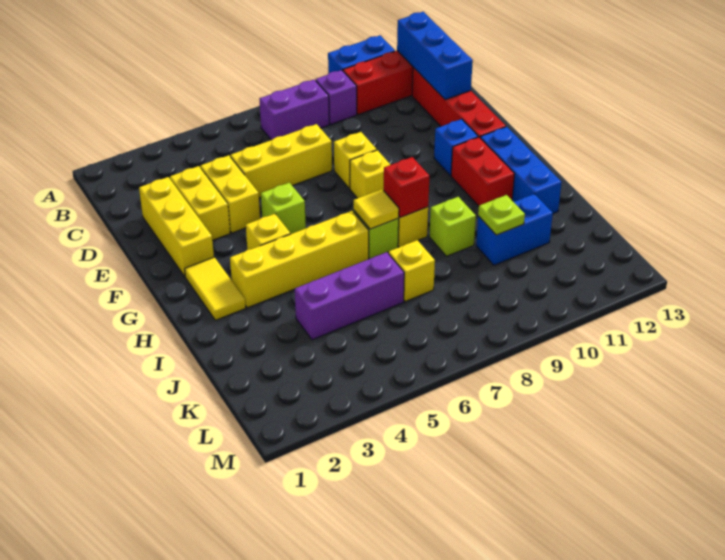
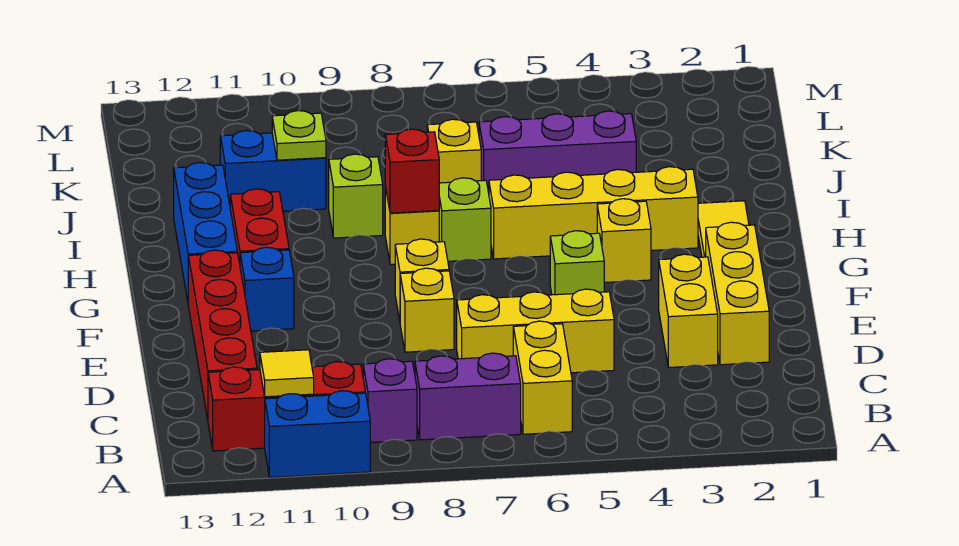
blue 1x3 brick [397,12,473,100] -> none
yellow 1x2 brick [201,155,260,233] -> yellow 1x2 brick moved to [513,321,572,434]
yellow 1x1 tile [354,189,399,229] -> yellow 1x1 tile moved to [260,350,314,397]

